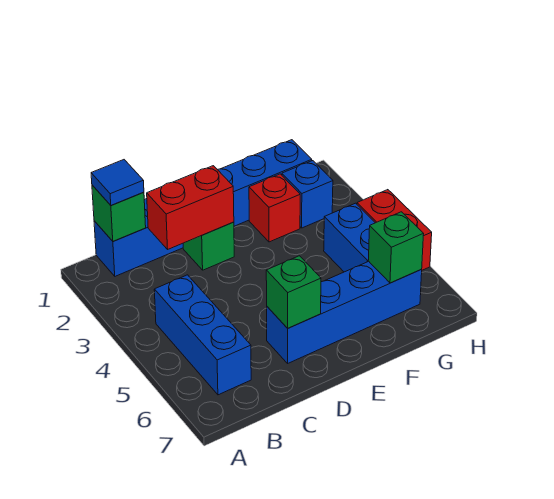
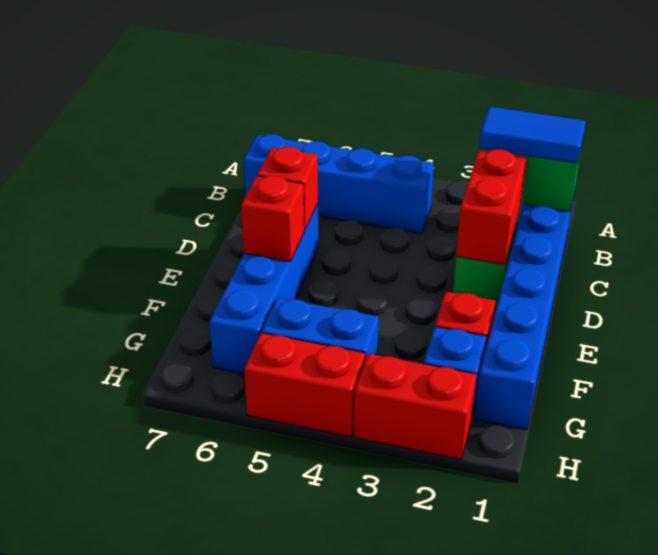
blue 1x1 tile [91,160,144,205] -> blue 1x2 tile [479,106,586,163]
blue 1x3 brick [154,275,251,395] -> blue 1x4 brick [243,134,434,233]
green 1x1 brick [266,256,321,328] -> red 1x1 brick [257,147,318,230]
none -> red 1x1 brick [241,176,304,262]
green 1x1 brick [368,212,424,283] -> none
none -> red 1x2 brick [354,354,477,459]

